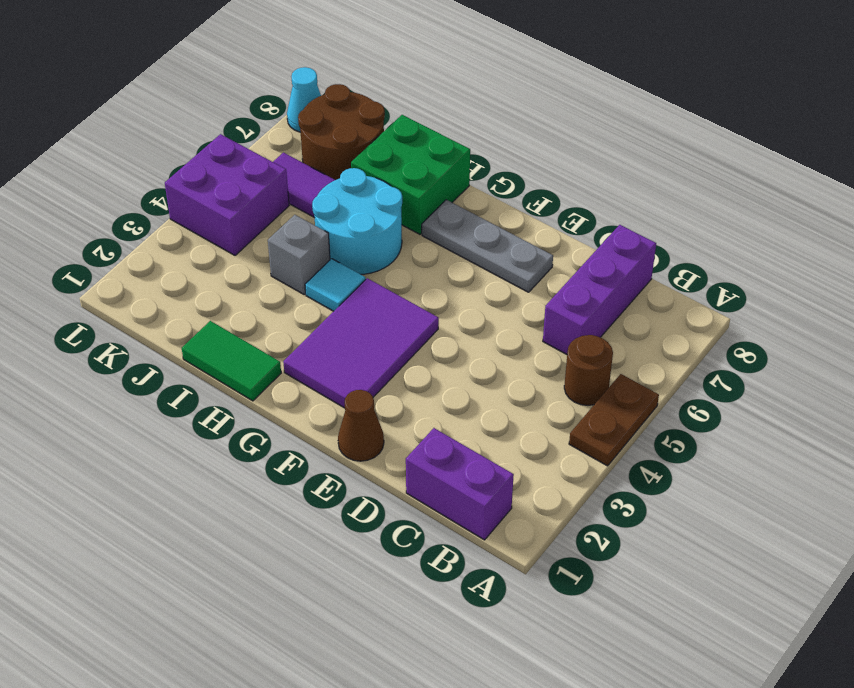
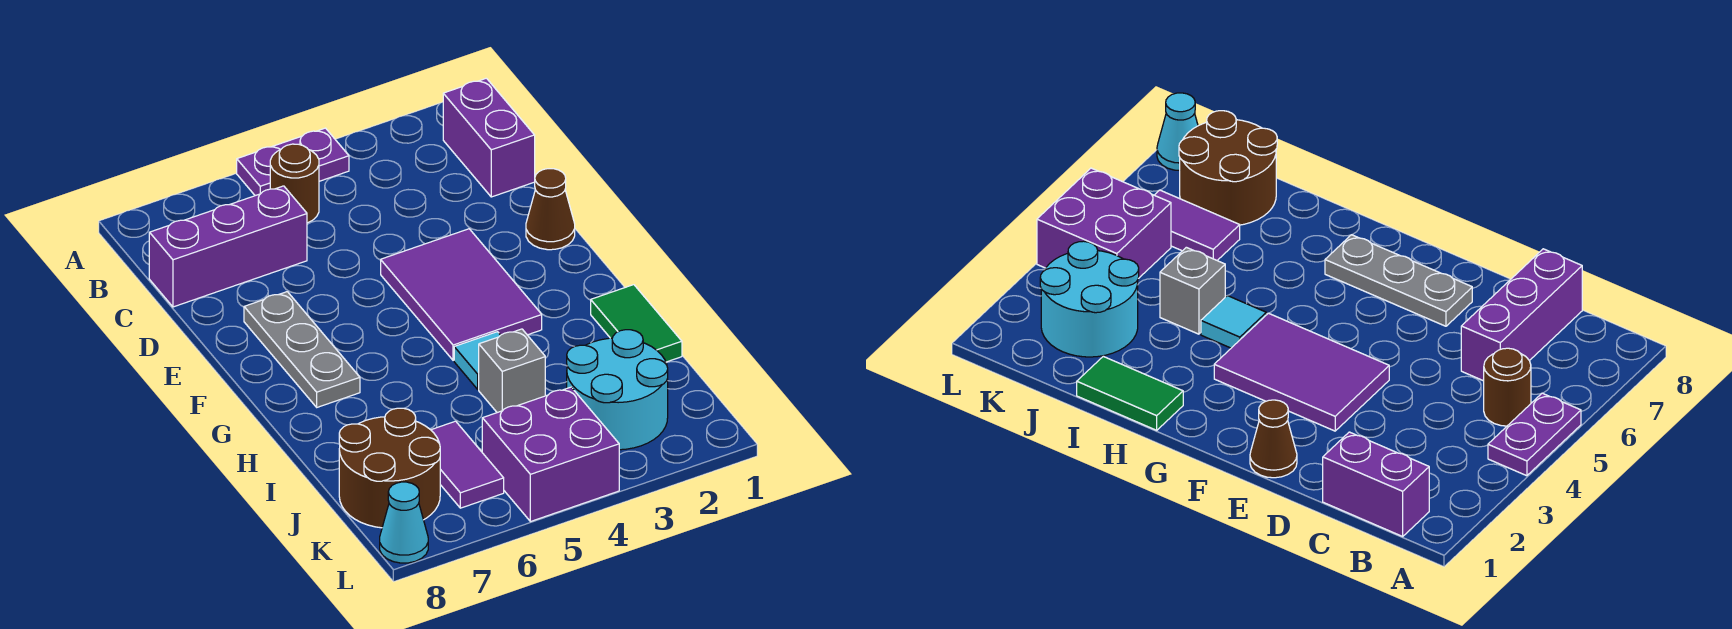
brown 1x2 plate [569,374,659,466] -> purple 1x2 plate [237,128,349,196]
purple 2x3 tile [283,278,439,408] -> purple 2x3 tile turned to [381,229,542,360]
cyan 2x2 round brick [312,168,402,274] -> cyan 2x2 round brick moved to [567,330,668,450]
green 2x2 brick [351,115,470,234] -> none

